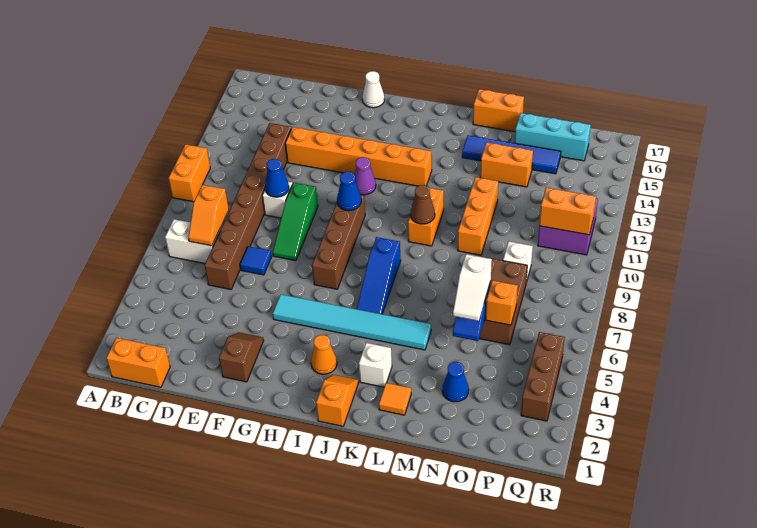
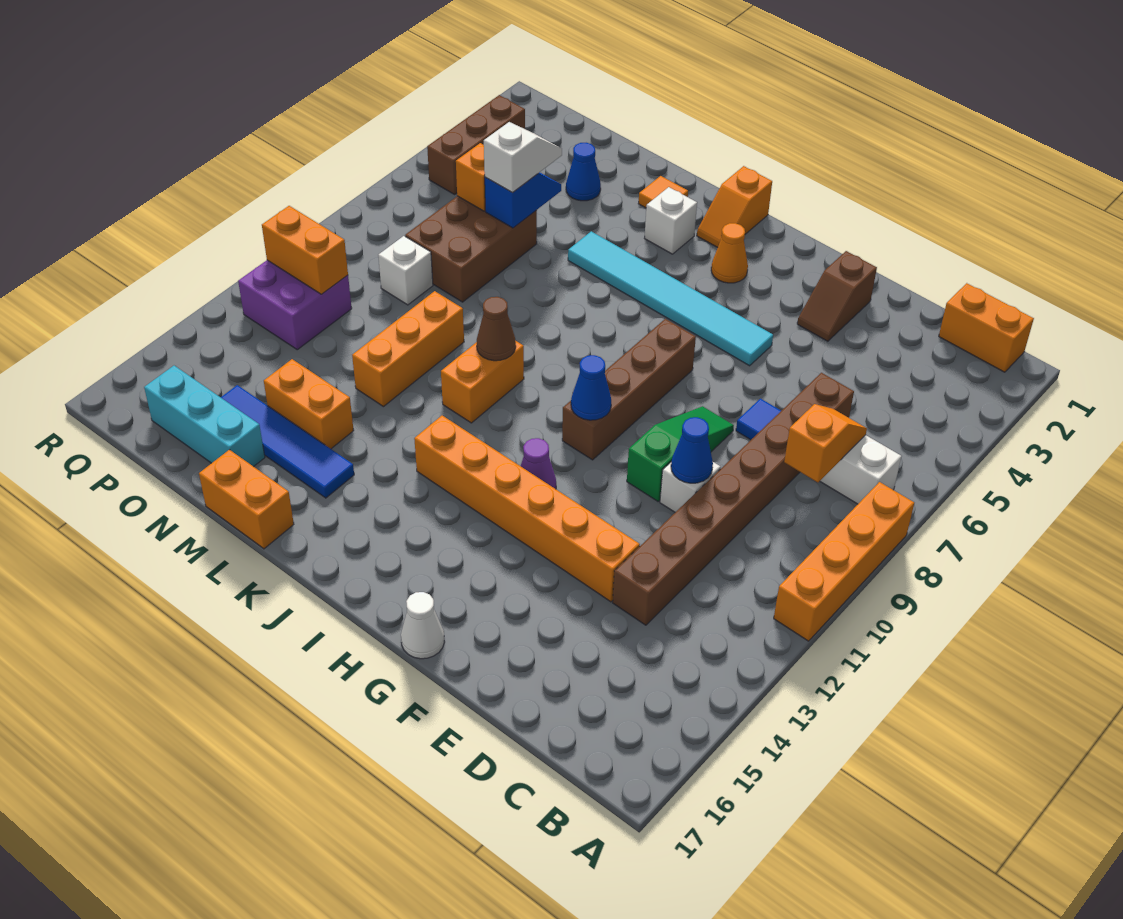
orange 1x2 brick [168,144,210,202] -> orange 1x4 brick [774,482,914,641]
blue 1x3 slope [357,237,401,314] -> none

